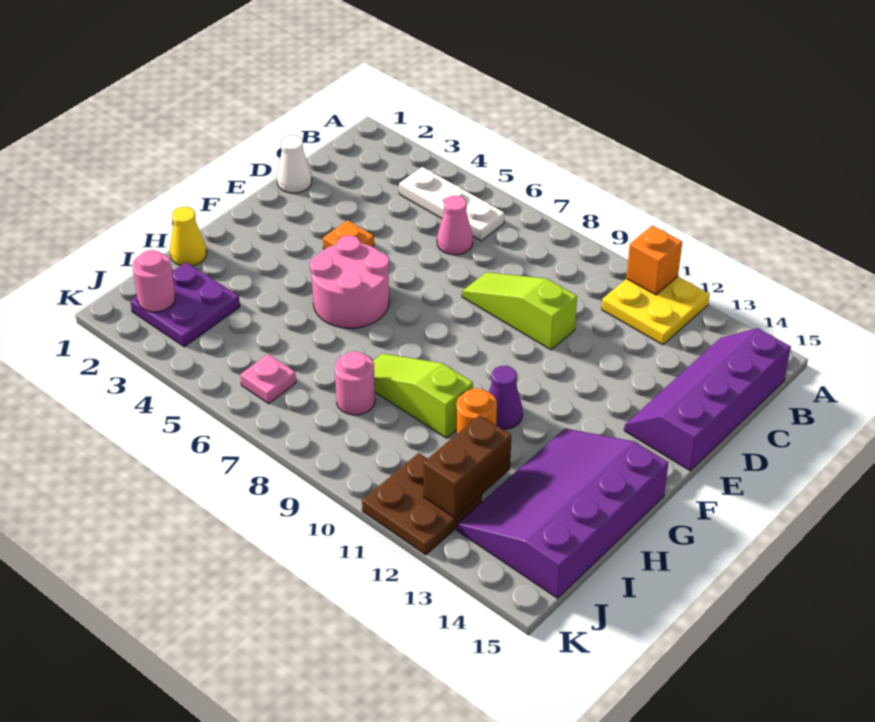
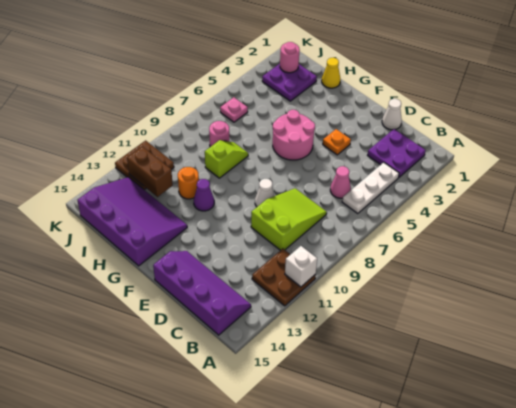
yellow 2x2 plate [602,277,710,345] -> brown 2x2 plate [252,249,316,306]
orange 1x1 brick [626,226,682,295] -> white 1x1 brick [285,246,317,287]
none -> purple 2x2 plate [367,129,426,177]
lime 1x3 slope [462,272,577,350] -> lime 2x3 slope [251,188,327,250]
none -> white 1x1 cone [255,179,275,207]
lime 1x3 slope [373,353,473,438] -> lime 1x2 slope [205,140,248,178]

